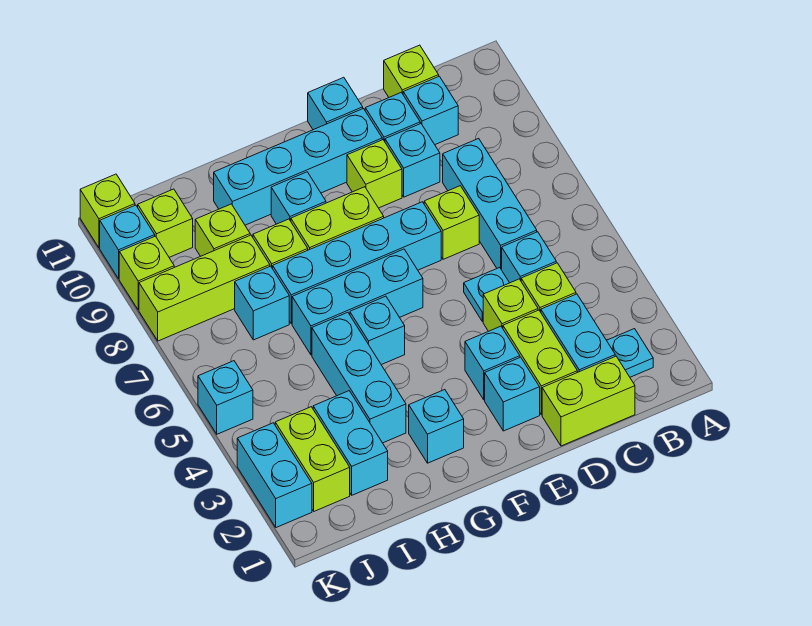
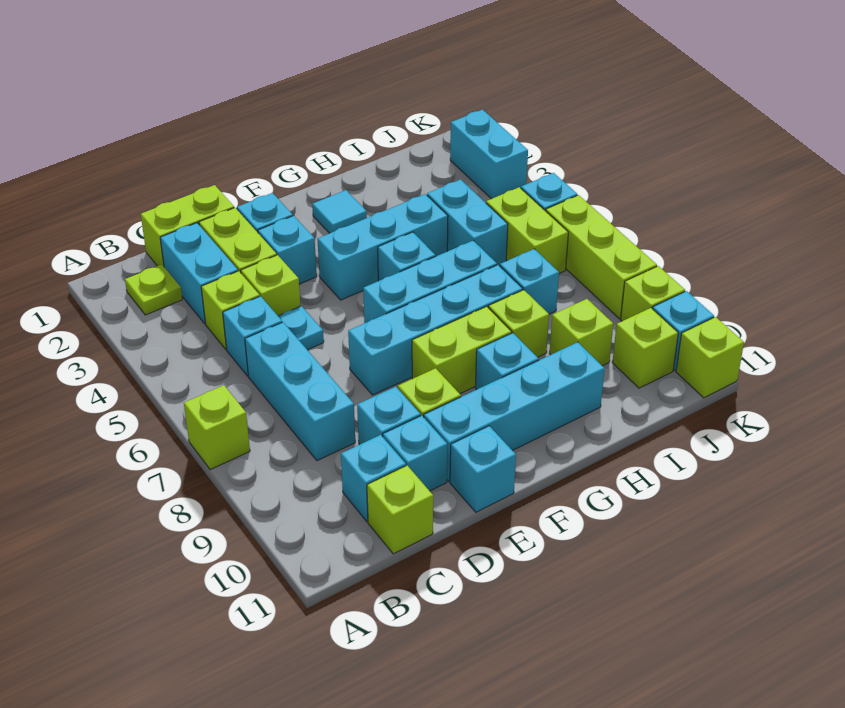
cyan 1x1 plate [607,329,653,377] -> lime 1x1 plate [125,264,182,315]
lime 1x1 brick [424,186,479,259] -> lime 1x1 brick moved to [184,385,250,470]
cyan 1x1 brick [409,390,464,463] -> cyan 1x1 tile [312,190,367,233]
cyan 1x3 brick [312,312,406,443] -> cyan 1x3 brick turned to [318,194,448,300]
cyan 1x2 brick [313,391,388,495] -> cyan 1x2 brick moved to [427,179,508,265]
lime 1x3 brick [139,235,270,341] -> lime 1x3 brick turned to [546,195,657,319]
lime 1x2 brick [275,407,350,511] -> lime 1x2 brick moved to [486,187,568,273]

